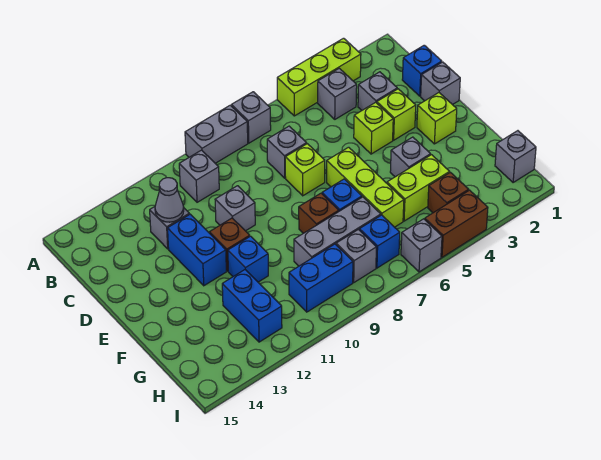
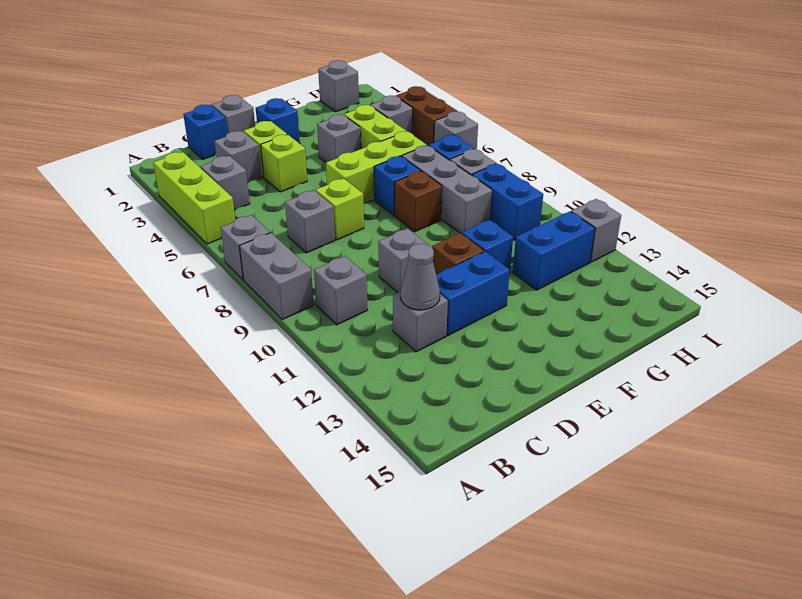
lime 1x1 brick [417,93,457,144] -> blue 1x1 brick [256,98,300,144]
brown 1x1 brick [428,172,469,213] -> grey 1x1 brick [370,95,413,133]
none -> grey 1x1 brick [571,199,621,262]

